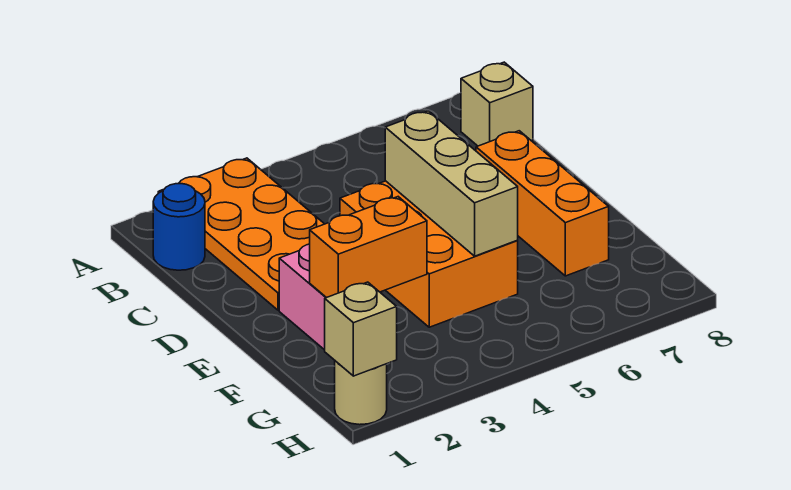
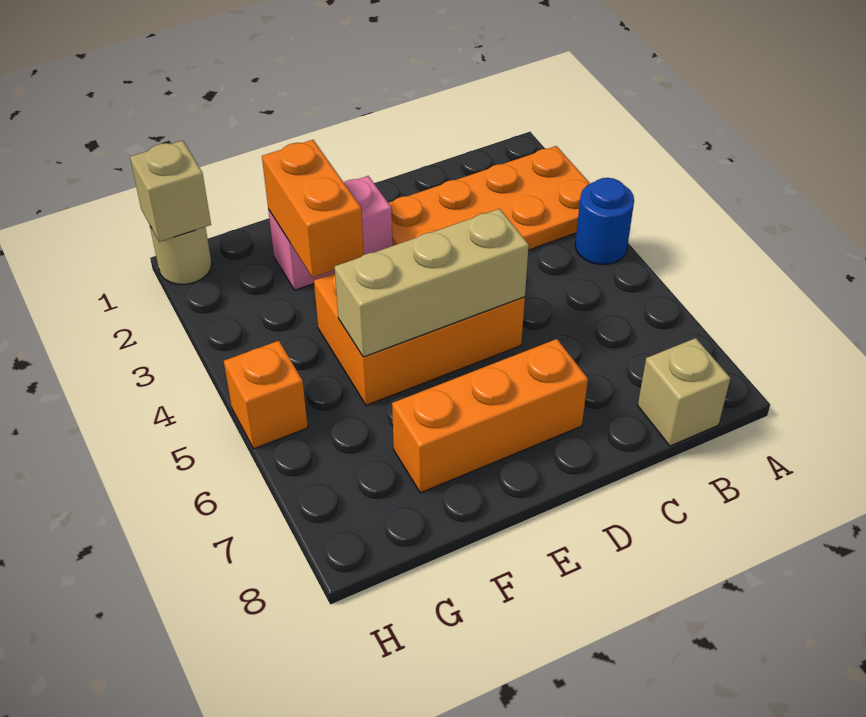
blue 1x1 round brick [153,184,205,270] -> blue 1x1 round brick moved to [575,178,634,264]
none -> orange 1x1 brick [224,341,308,449]

